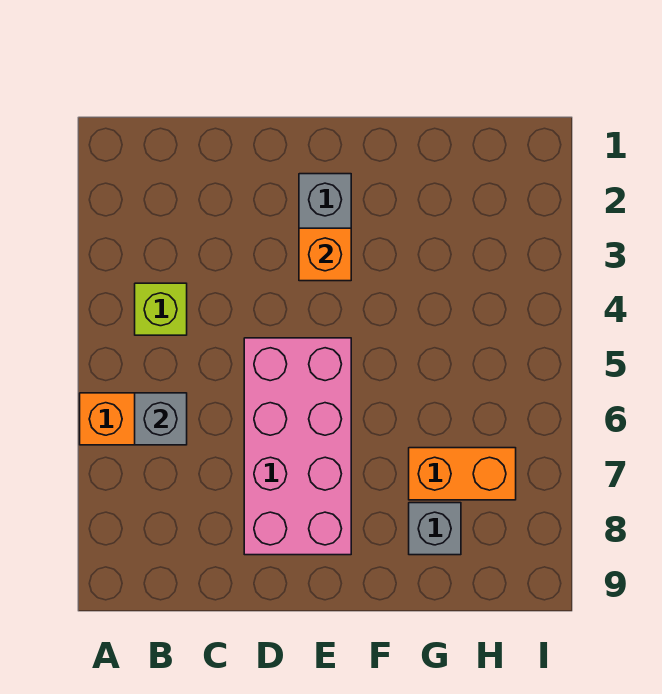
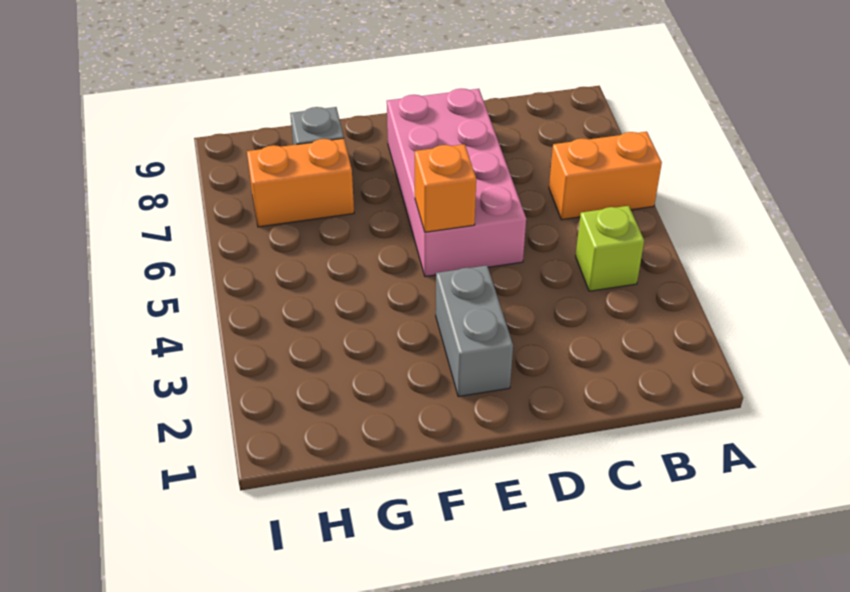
grey 1x1 brick [135,393,187,445] -> none
orange 1x1 brick [299,228,351,281] -> orange 1x1 brick moved to [415,144,476,232]

